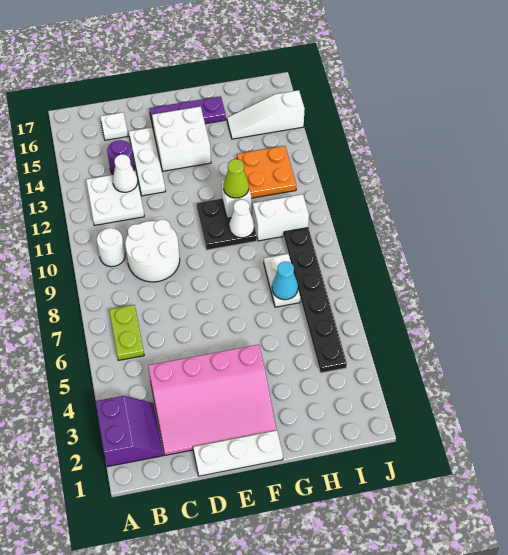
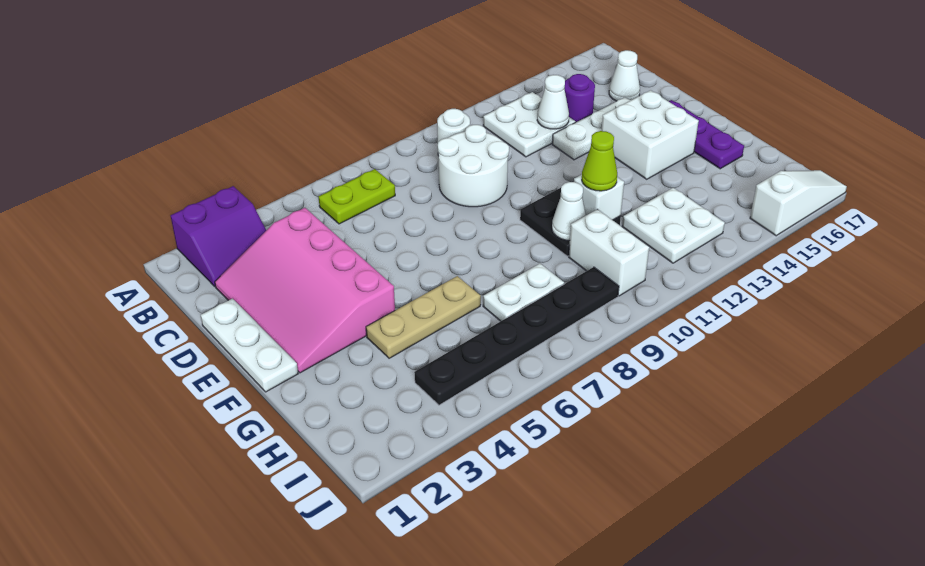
white 1x1 plate [100,112,128,140] -> white 1x1 cone [609,50,640,101]
none -> tan 1x3 plate [366,276,481,358]
cyan 1x1 cone [272,261,298,300] -> none
orange 2x2 plate [237,146,296,198] -> white 2x2 plate [622,188,725,263]
white 1x3 slope [227,90,305,139] -> white 1x3 slope turned to [750,170,847,236]

